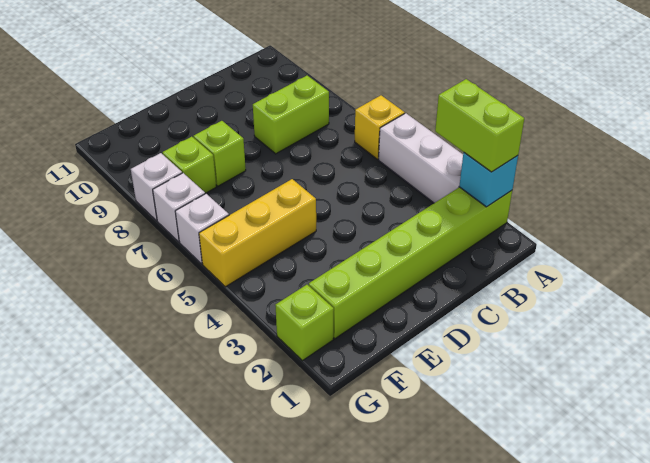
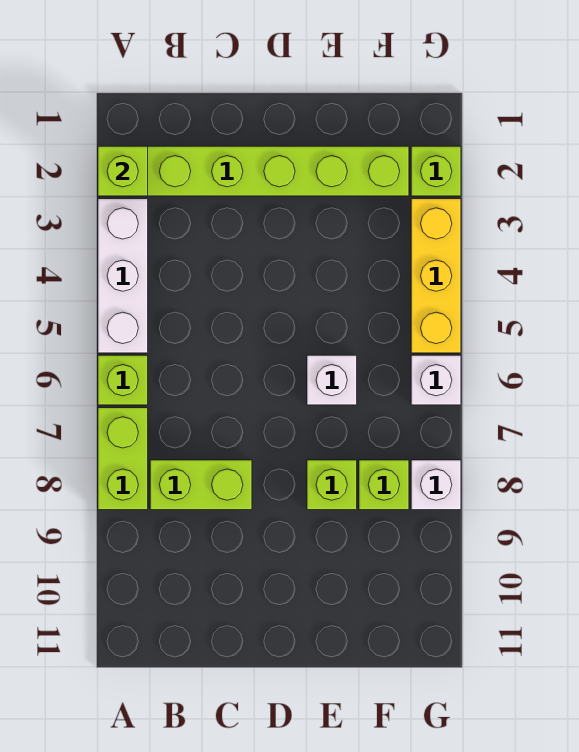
cyan 1x1 brick [459,153,518,207] -> lime 1x1 brick [98,146,148,196]
lime 1x2 brick [435,79,524,172] -> lime 1x2 brick moved to [98,408,148,510]
yellow 1x1 brick [355,95,405,159] -> lime 1x1 brick [98,355,148,405]
yellow 1x3 brick [199,179,316,287] -> yellow 1x3 brick turned to [411,199,461,353]
white 1x1 brick [153,173,205,242] -> white 1x1 brick moved to [307,355,357,405]

